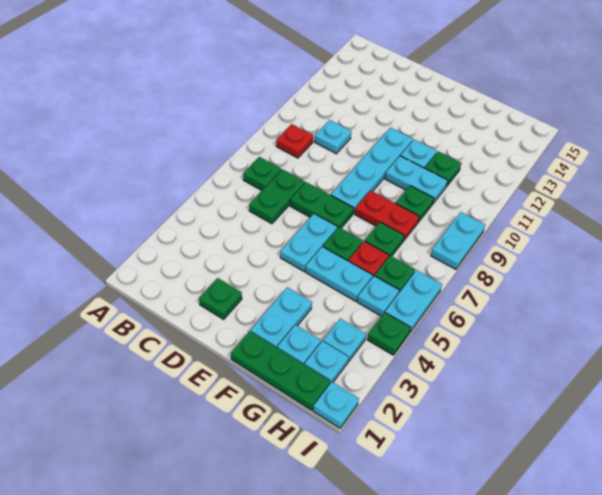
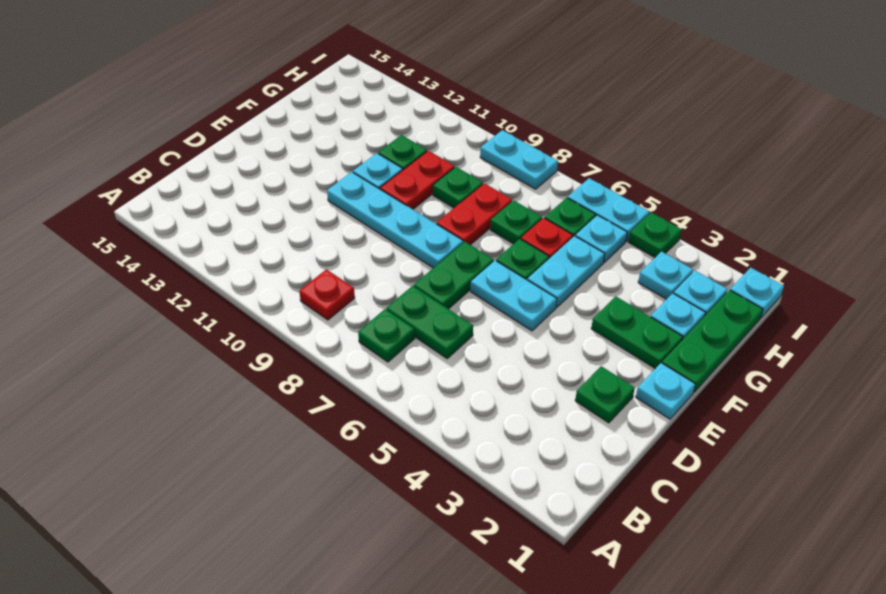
cyan 1x1 plate [315,120,351,154] -> cyan 1x1 plate moved to [636,363,695,419]
cyan 1x2 plate [251,287,312,347] -> green 1x2 plate [591,296,683,369]
cyan 1x2 plate [385,156,448,203] -> red 1x2 plate [380,151,455,209]

